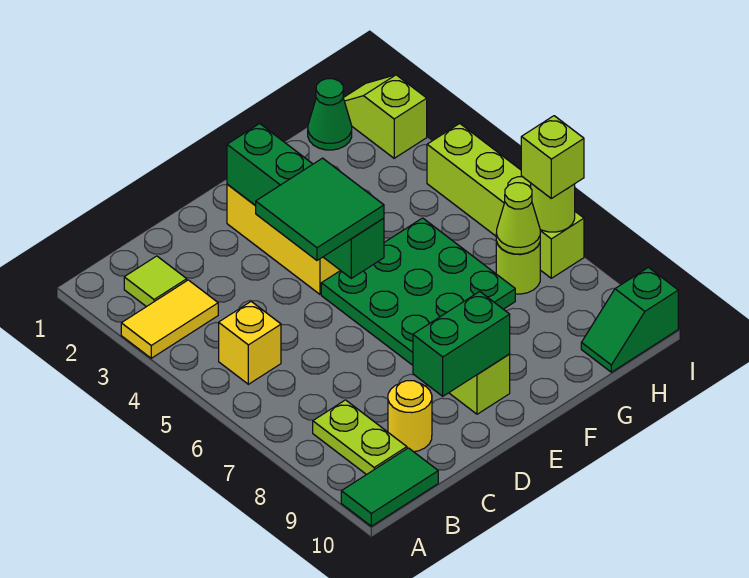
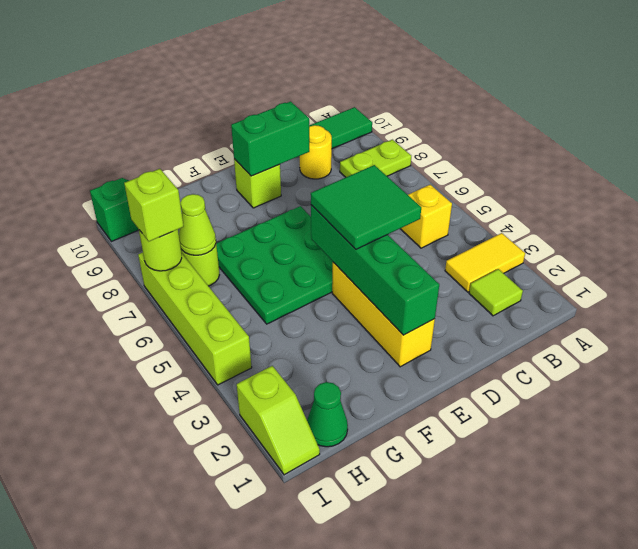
lime 1x2 plate [313,400,407,475] -> lime 1x2 plate turned to [340,140,411,177]

